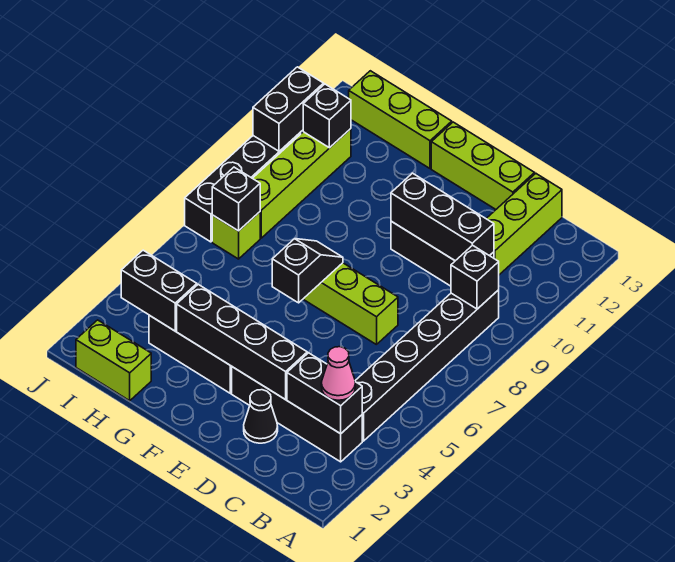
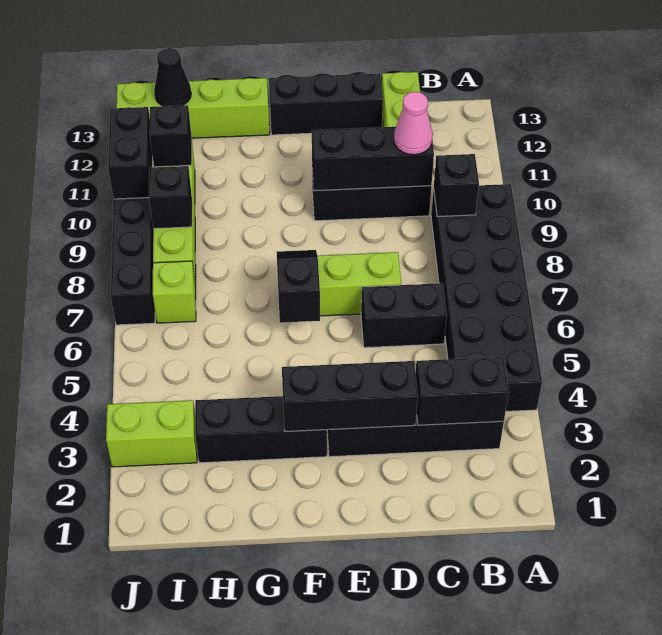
pink 1x1 cone [321,347,355,400] -> pink 1x1 cone moved to [394,92,433,155]
black 1x6 brick [355,290,499,441] -> black 2x6 brick [431,184,542,411]
black 1x1 cone [244,390,278,443] -> black 1x1 cone moved to [154,48,191,106]
black 1x4 brick [177,284,307,399] -> black 1x3 brick [282,361,418,431]
lime 1x3 brick [431,122,535,209] -> black 1x3 brick [269,73,383,135]
lime 1x3 brick [349,71,452,168] -> lime 1x4 brick [116,78,270,138]
lime 1x2 brick [76,320,151,401] -> lime 1x2 brick moved to [106,400,197,467]
black 1x2 brick [121,250,197,331] -> black 1x2 brick moved to [361,283,447,348]
black 1x1 brick [212,167,260,231] -> black 1x1 brick moved to [149,166,192,229]

